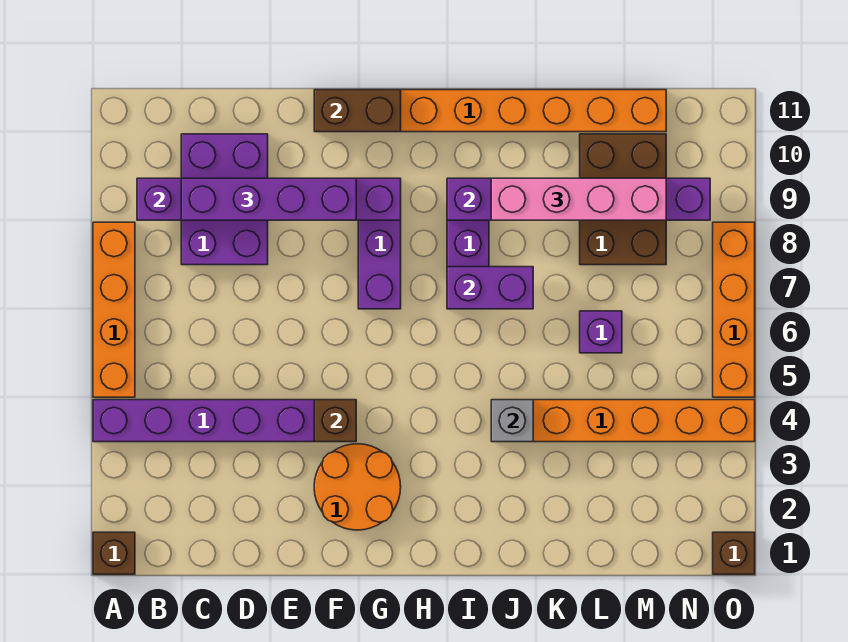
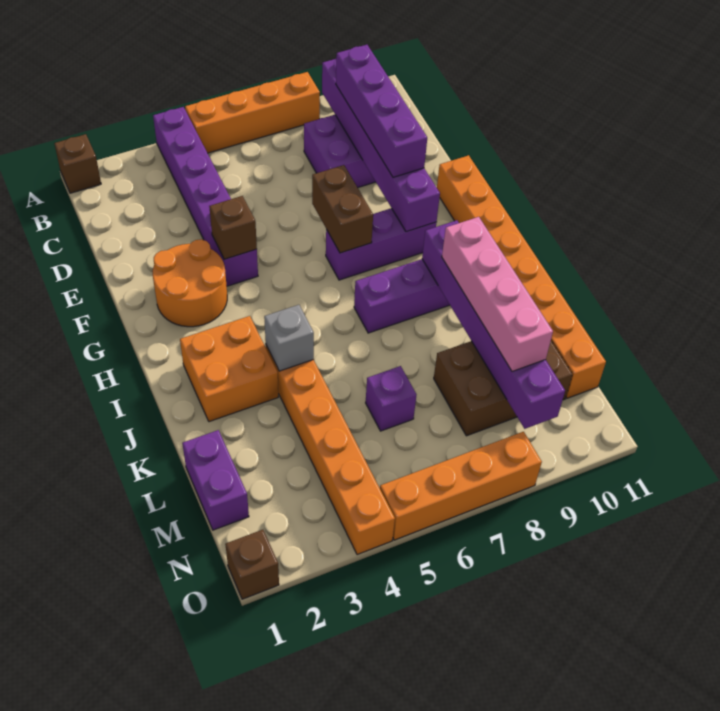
brown 1x2 brick [314,90,401,132] -> brown 1x2 brick moved to [312,165,373,253]
none -> orange 2x2 brick [180,316,278,422]
purple 1x2 brick [447,267,533,309] -> purple 1x2 brick moved to [182,430,249,530]

